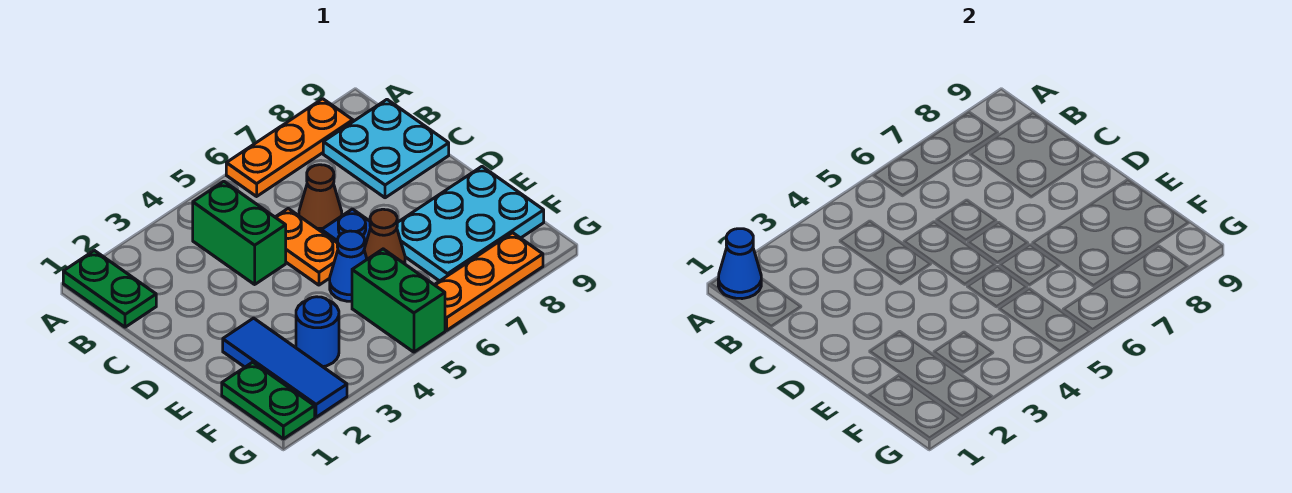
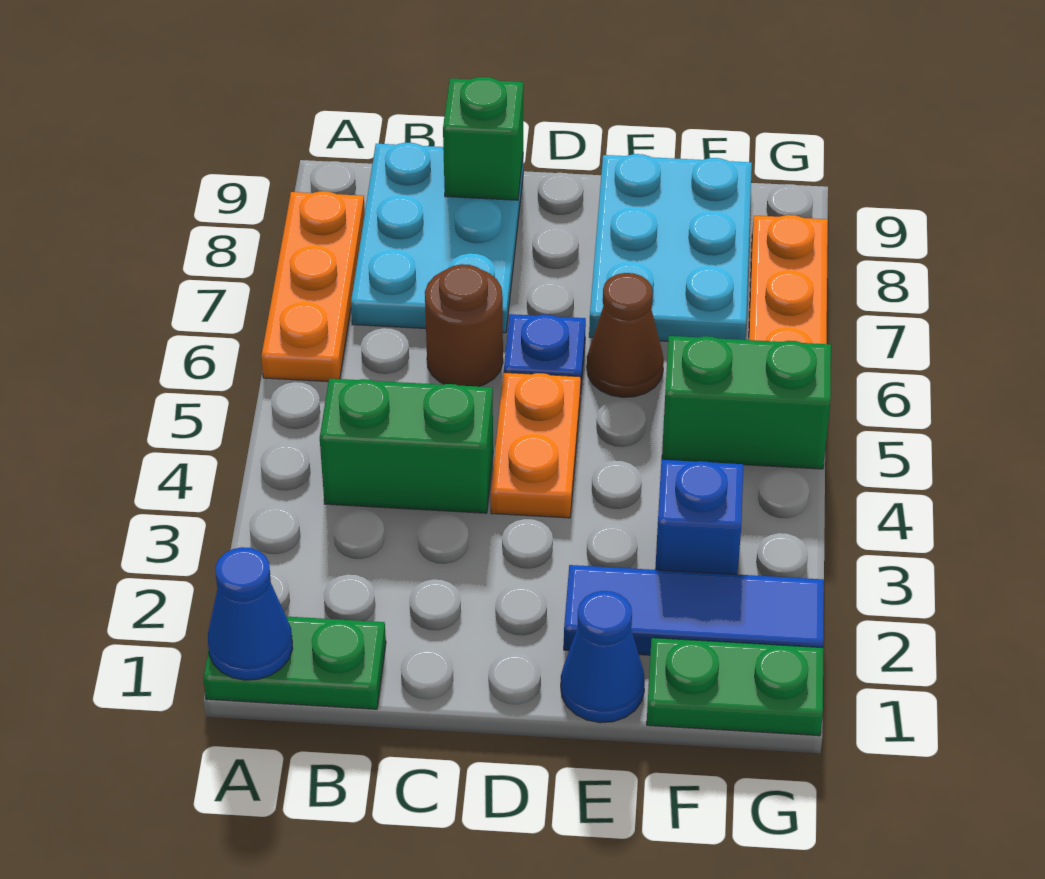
cyan 2x2 plate [323,100,449,198] -> cyan 2x3 plate [351,143,523,333]
orange 1x2 plate [275,209,338,285] -> orange 1x2 plate turned to [491,372,581,518]
brown 1x1 cone [299,165,342,231] -> brown 1x1 round brick [425,264,503,387]
none -> green 1x1 brick [443,77,523,200]
blue 1x1 cone [330,231,367,301] -> blue 1x1 cone moved to [561,591,645,723]
blue 1x1 round brick [296,297,339,367] -> blue 1x1 brick [655,460,743,574]

